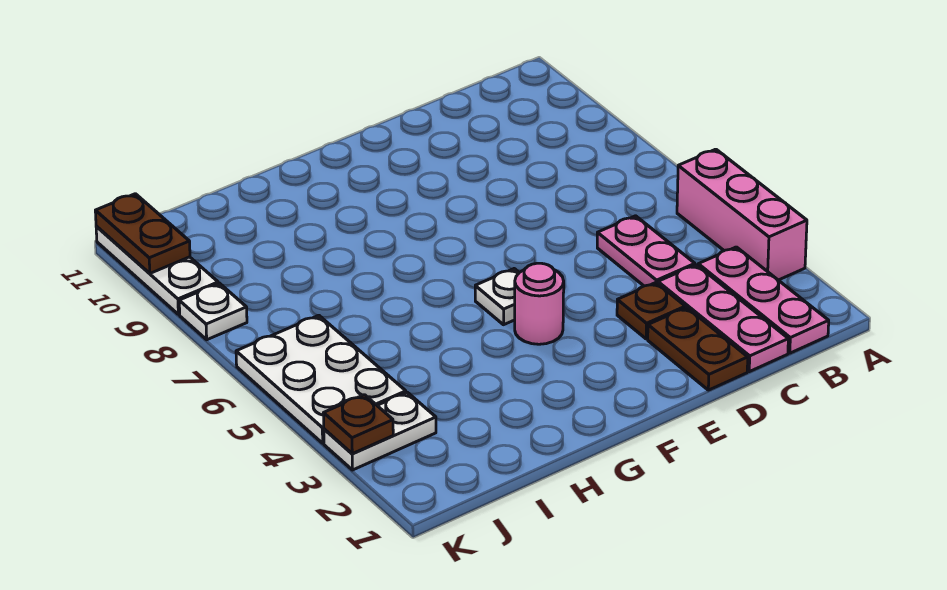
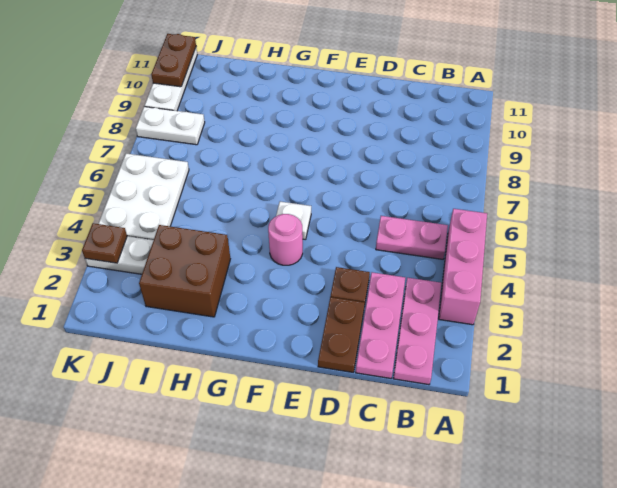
pink 1x2 plate [597,216,695,286] -> pink 1x2 plate turned to [376,216,448,259]
none -> brown 2x2 brick [139,225,230,317]
white 1x1 plate [179,283,247,340] -> white 1x2 plate [136,106,205,145]

